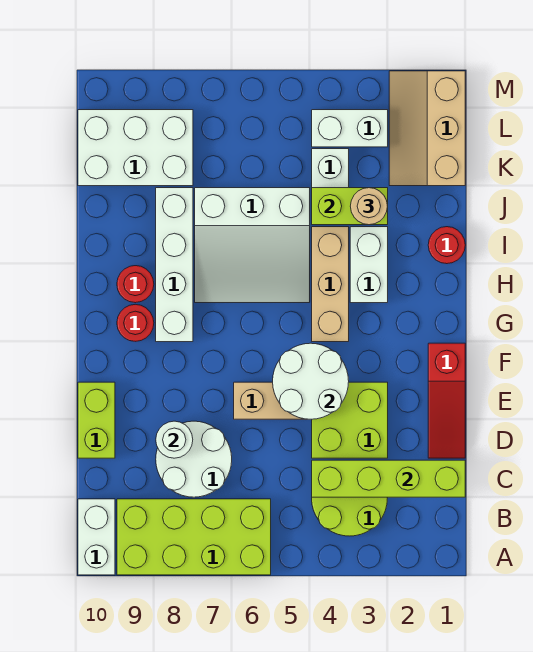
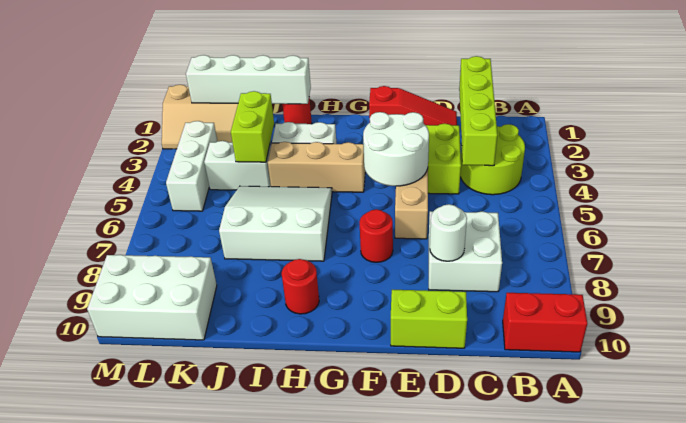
lime 2x4 brick [117,499,271,575] -> none
white 1x2 brick [78,499,115,575] -> red 1x2 brick [503,293,587,352]
white 2x2 round brick [156,421,232,497] -> white 2x2 brick [429,211,502,292]
white 1x4 brick [156,188,193,342] -> white 1x4 brick moved to [186,55,311,104]
red 1x1 round brick [117,304,154,341] -> red 1x1 round brick moved to [360,209,393,262]
white 3x3 slope [195,188,310,303] -> white 3x3 slope turned to [219,186,332,261]
tan 1x1 round brick [350,188,388,225] -> none
white 2x3 brick [78,110,193,186] -> white 2x3 brick turned to [87,255,217,340]
white 1x2 brick [312,110,388,147] -> white 1x3 brick [166,121,217,211]

